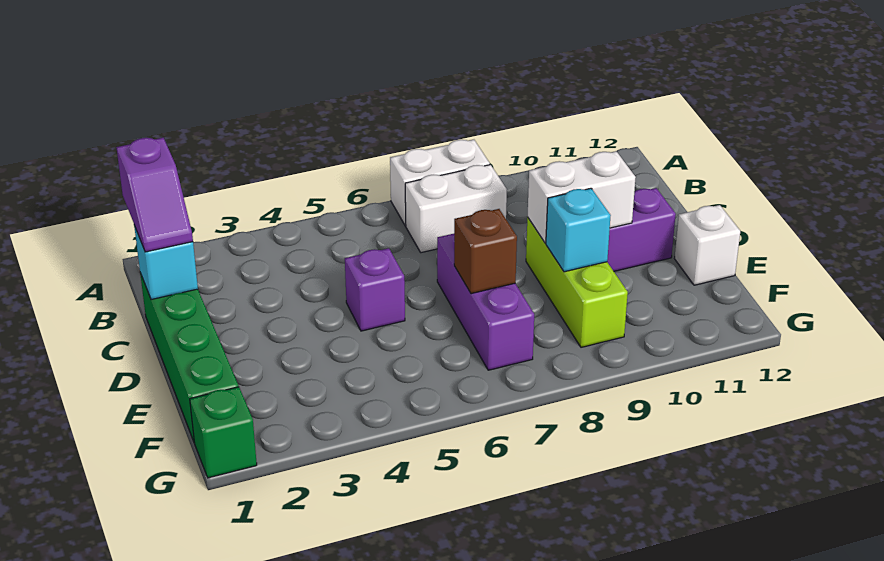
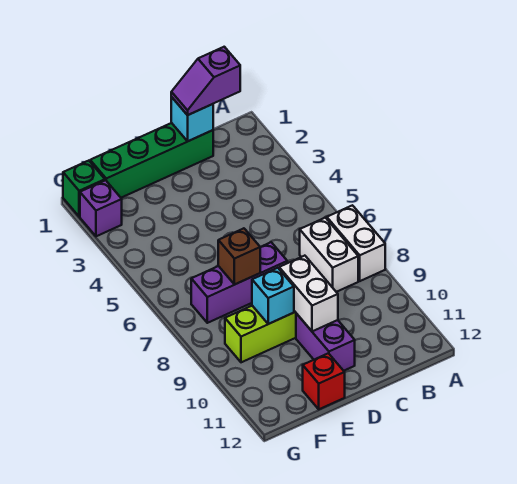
purple 1x1 brick [345,248,405,331] -> purple 1x1 brick moved to [80,180,122,236]
white 1x1 brick [675,205,740,285] -> red 1x1 brick [303,353,345,409]

